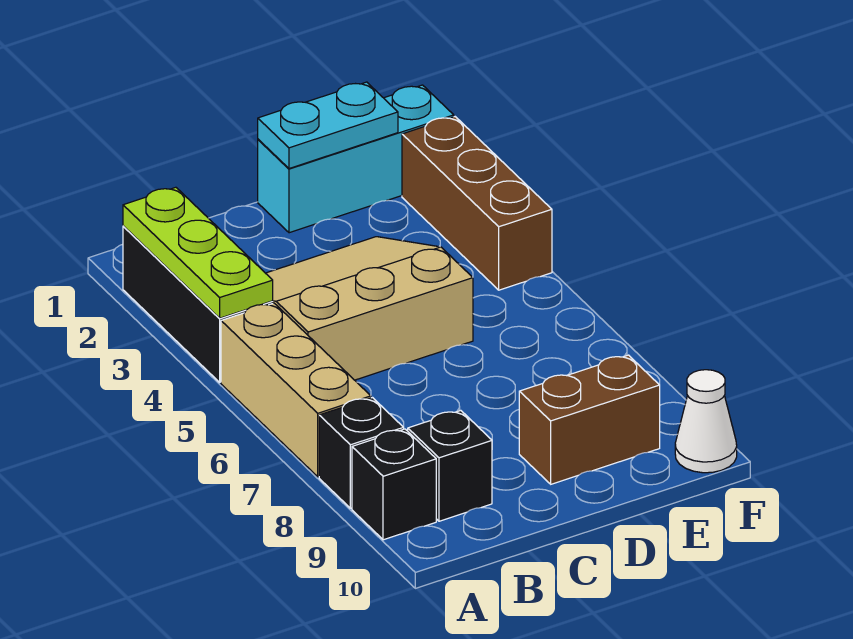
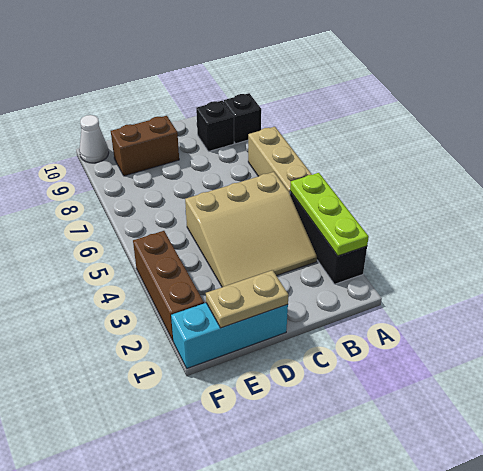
black 1x1 brick [319,398,404,508] -> none
cyan 1x2 plate [258,82,398,168] -> tan 1x2 plate [206,270,289,328]

